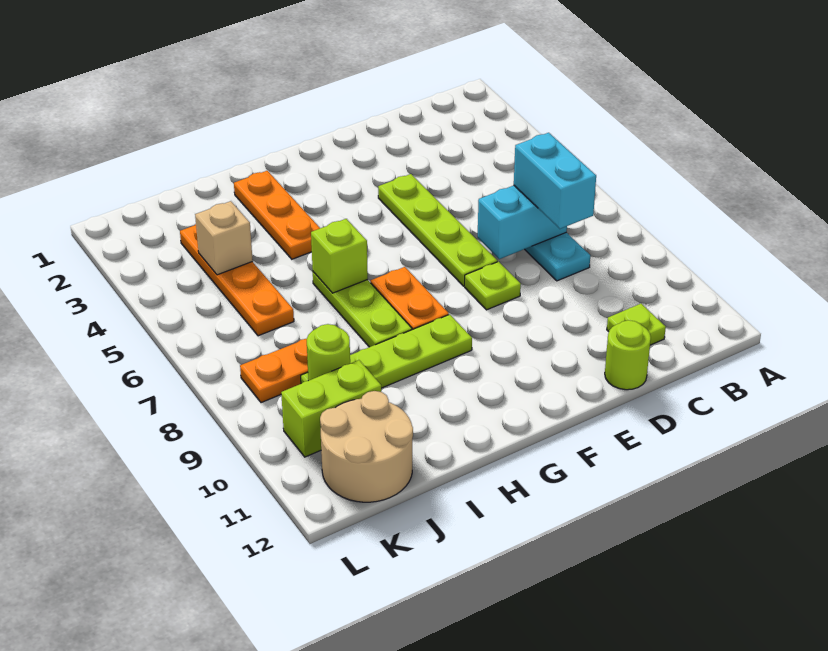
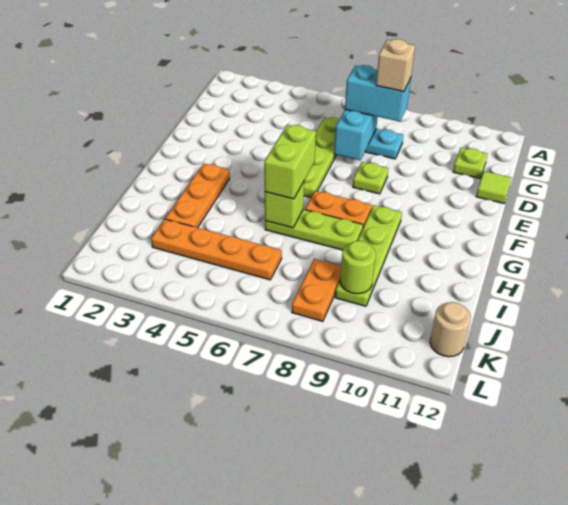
lime 1x1 round brick [605,320,651,390] -> lime 1x1 tile [476,171,512,203]
lime 1x4 plate [378,174,497,286] -> lime 1x4 plate turned to [304,117,340,198]
orange 1x3 plate [234,171,320,259] -> orange 1x3 plate turned to [165,164,230,228]
tan 1x1 brick [195,201,253,275] -> tan 1x1 brick moved to [376,39,415,92]
lime 1x2 brick [281,360,381,457] -> lime 1x2 brick moved to [264,125,316,199]
tan 2x2 round brick [320,391,413,502] -> tan 1x1 round brick [430,302,471,357]

